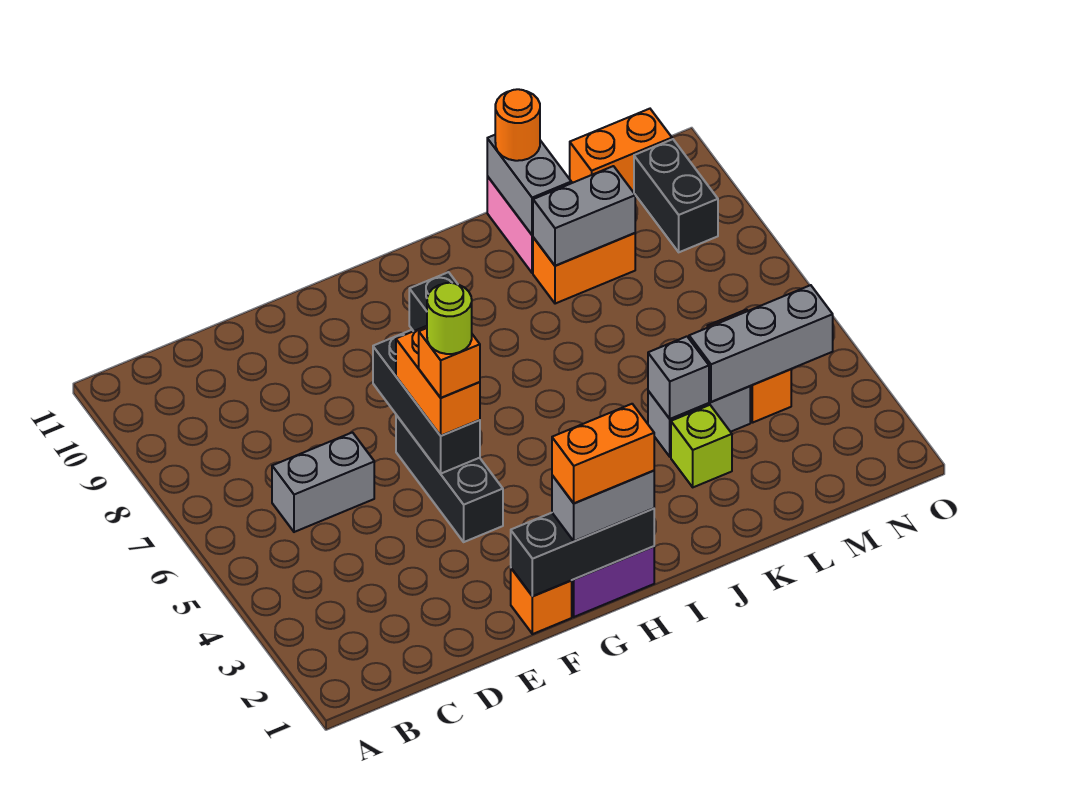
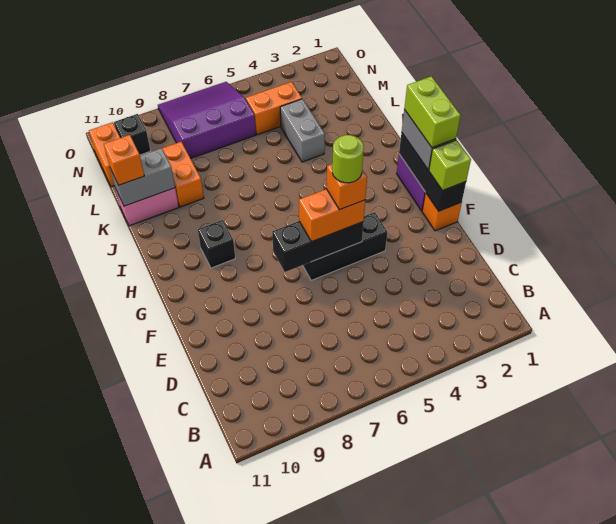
grey 1x2 brick [272,432,374,532] -> none
orange 1x2 brick [552,404,654,503] -> lime 1x2 brick [404,76,461,148]
lime 1x1 brick [671,405,732,487] -> lime 1x1 brick moved to [429,140,471,191]
grey 1x1 brick [648,336,709,419] -> none
grey 1x2 brick [533,166,635,266] -> none
orange 1x1 round brick [495,89,540,161] -> orange 1x1 brick [104,135,144,185]
grey 1x3 brick [689,285,833,402] -> none
none -> purple 3x3 slope [158,82,256,159]
black 1x2 brick [634,139,718,252] -> black 1x1 brick [114,114,150,155]

